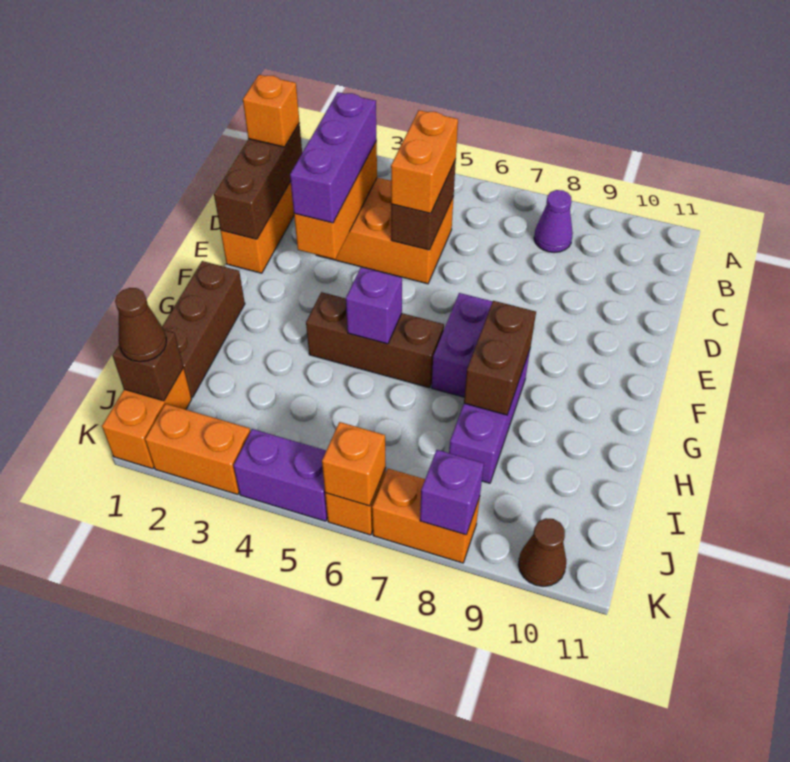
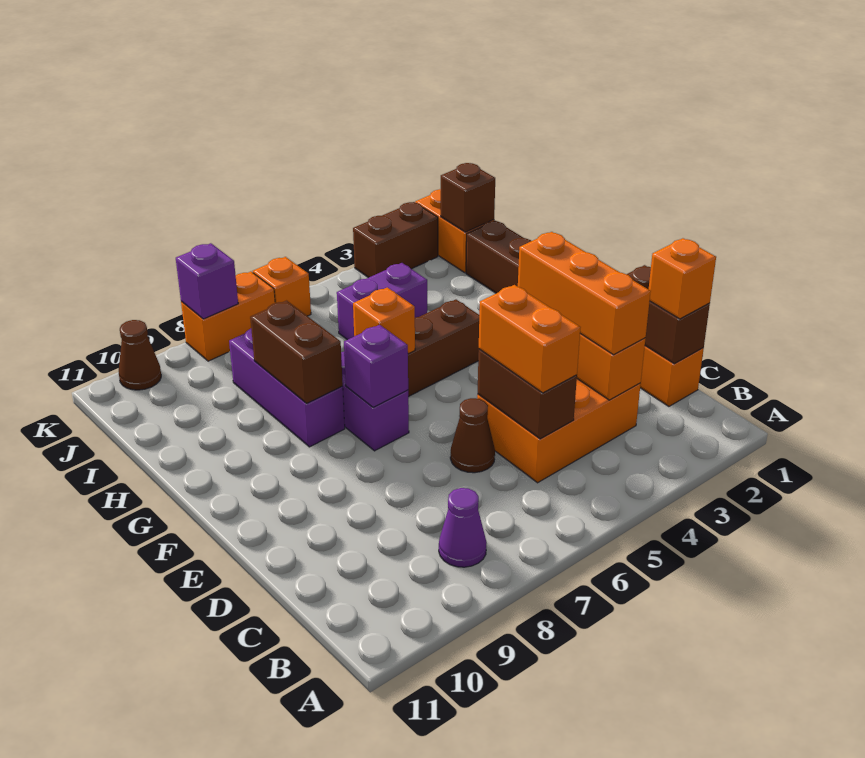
brown 1x3 brick [214,123,302,239] -> brown 1x2 brick [627,265,710,364]
purple 1x3 brick [290,92,377,223] -> orange 1x3 brick [518,232,651,355]
purple 1x1 brick [346,267,402,344] -> purple 1x1 brick moved to [344,325,408,407]
brown 1x1 cone [115,288,166,362] -> brown 1x1 cone moved to [450,398,495,473]
orange 1x2 brick [145,404,250,495] -> brown 1x2 brick [353,202,438,278]
purple 1x2 brick [234,429,328,521] -> purple 1x2 brick moved to [337,263,427,340]
orange 1x1 brick [322,422,386,506] -> orange 1x1 brick moved to [353,287,415,354]

